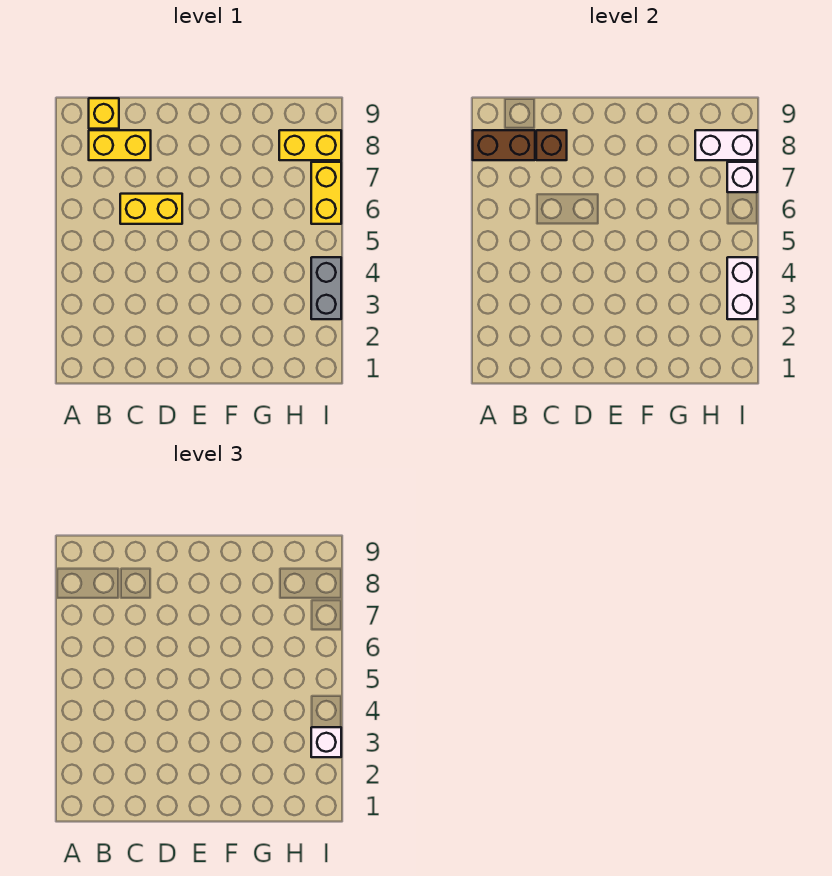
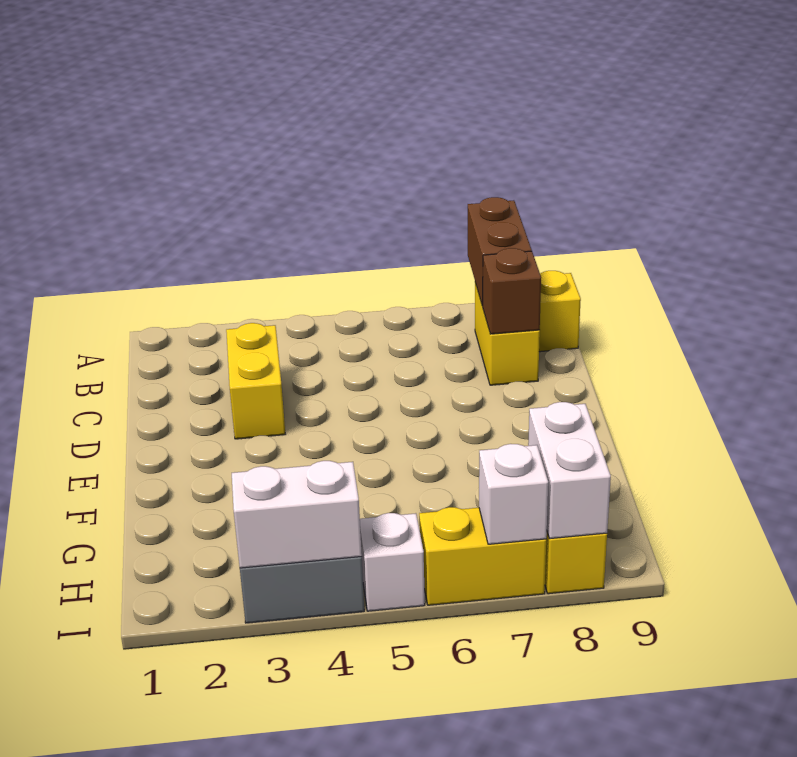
yellow 1x2 brick [120,194,182,224] -> yellow 1x2 brick moved to [226,323,285,439]
white 1x1 brick [311,727,341,757] -> white 1x1 brick moved to [360,513,425,611]

